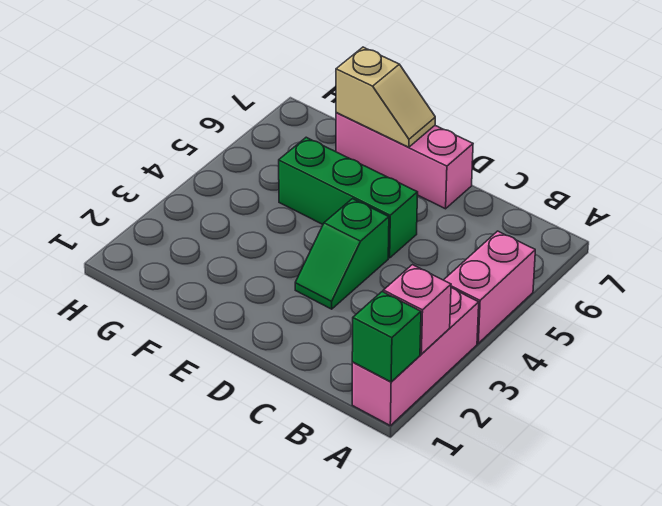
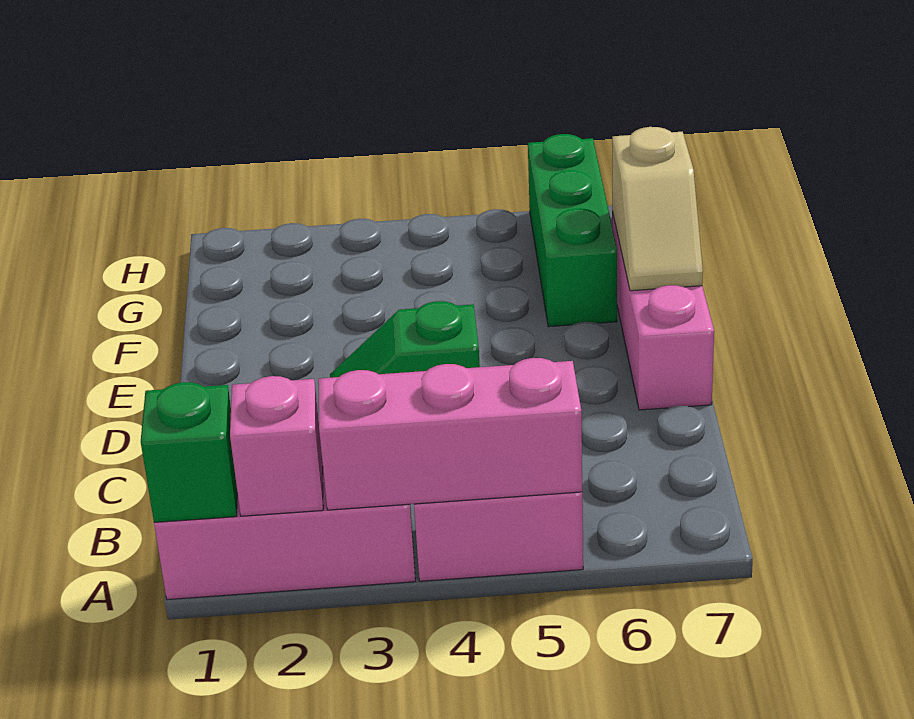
none -> pink 1x3 brick [318,358,582,510]
green 1x3 brick [279,137,418,258] -> green 1x3 brick moved to [528,134,617,327]

